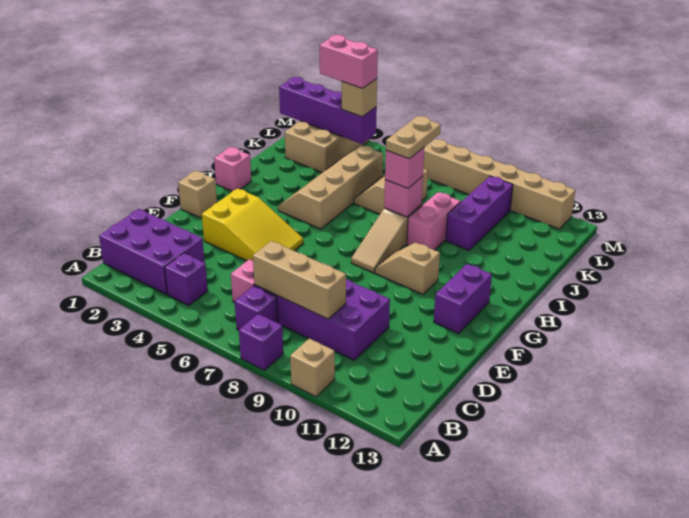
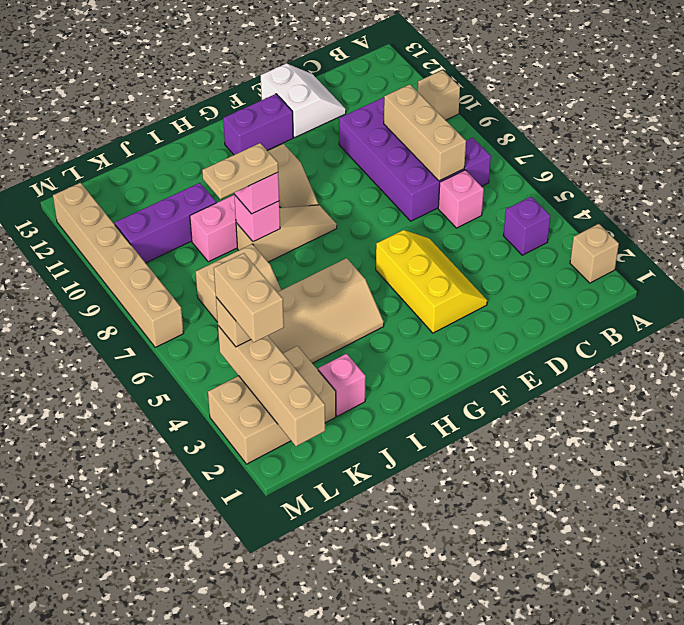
purple 1x1 brick [239,314,283,370] -> none
purple 2x3 brick [99,209,205,294] -> none
none -> white 2x2 slope [261,63,346,138]
yellow 2x3 slope [202,188,303,261] -> yellow 2x3 slope turned to [376,230,487,333]
tan 1x1 brick [178,171,217,217] -> tan 1x1 brick moved to [570,224,619,283]
pink 1x1 brick [214,147,251,191] -> pink 1x1 brick moved to [318,354,366,416]
purple 1x4 brick [279,77,377,144] -> tan 1x4 brick [218,326,325,446]
pink 1x2 brick [320,35,378,89] -> tan 1x2 brick [214,253,284,342]

